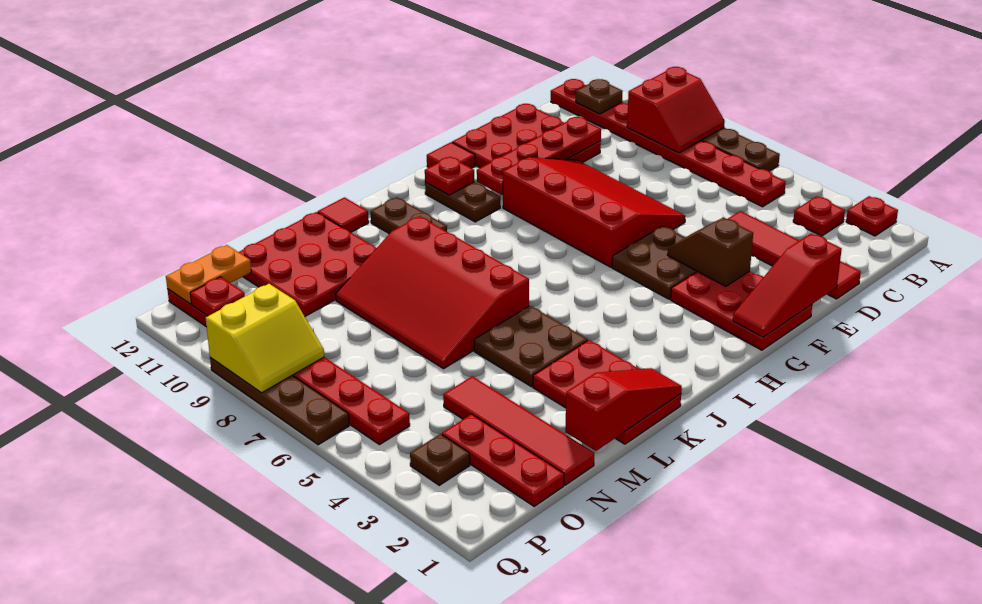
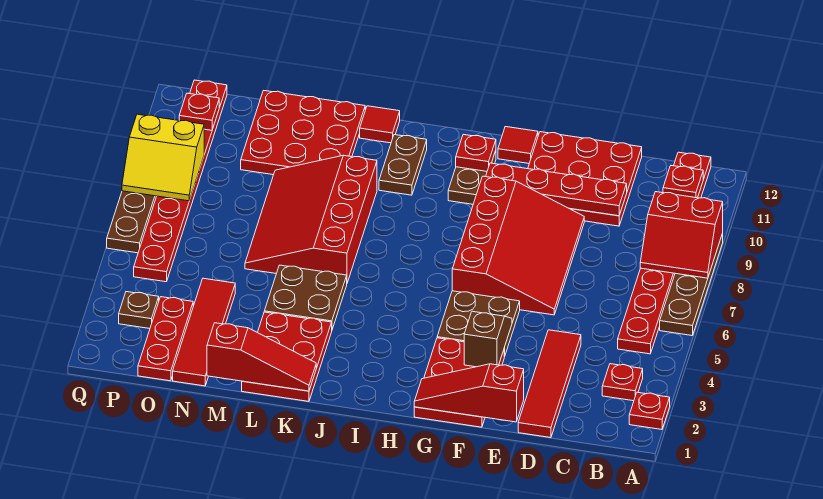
brown 1x1 plate [576,79,623,114] -> red 1x1 plate [663,166,703,198]
orange 1x2 plate [166,245,251,304] -> none

